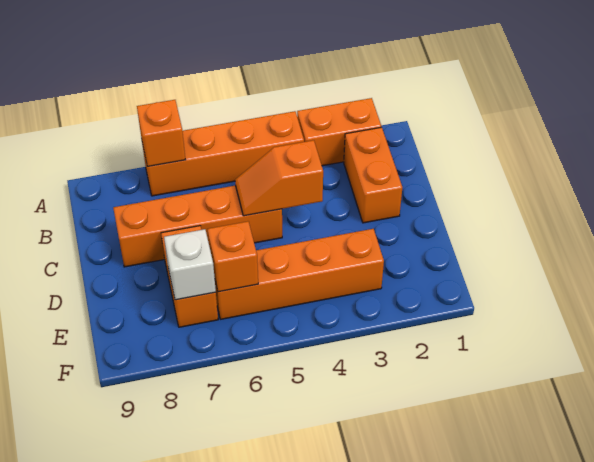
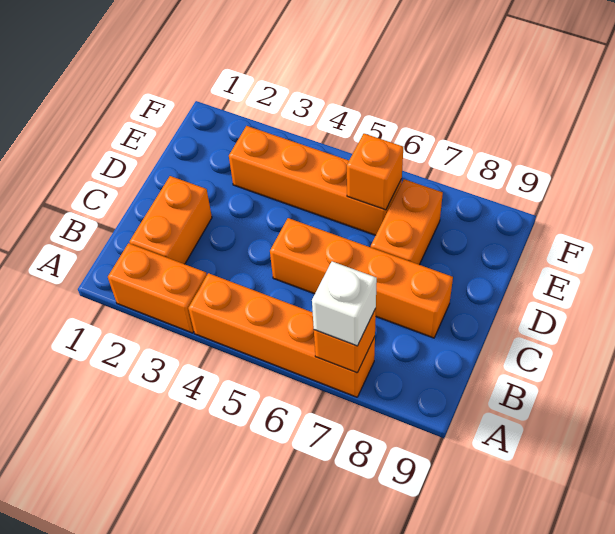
orange 1x2 slope [235,140,323,216] -> none
white 1x1 brick [164,229,216,300] -> white 1x1 brick moved to [312,262,377,346]

